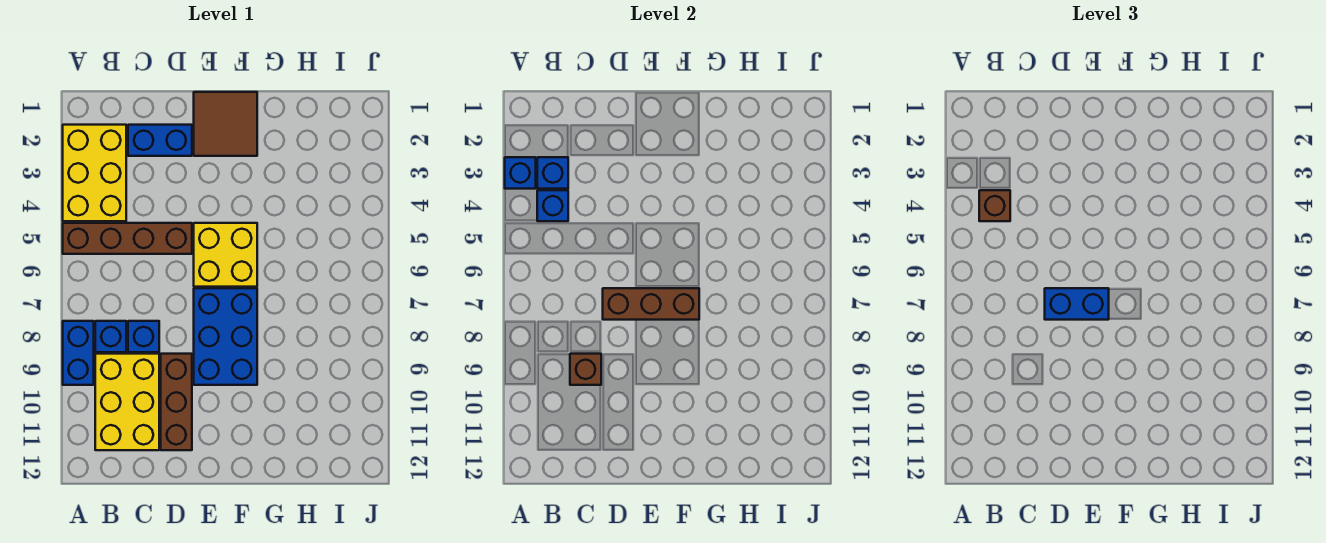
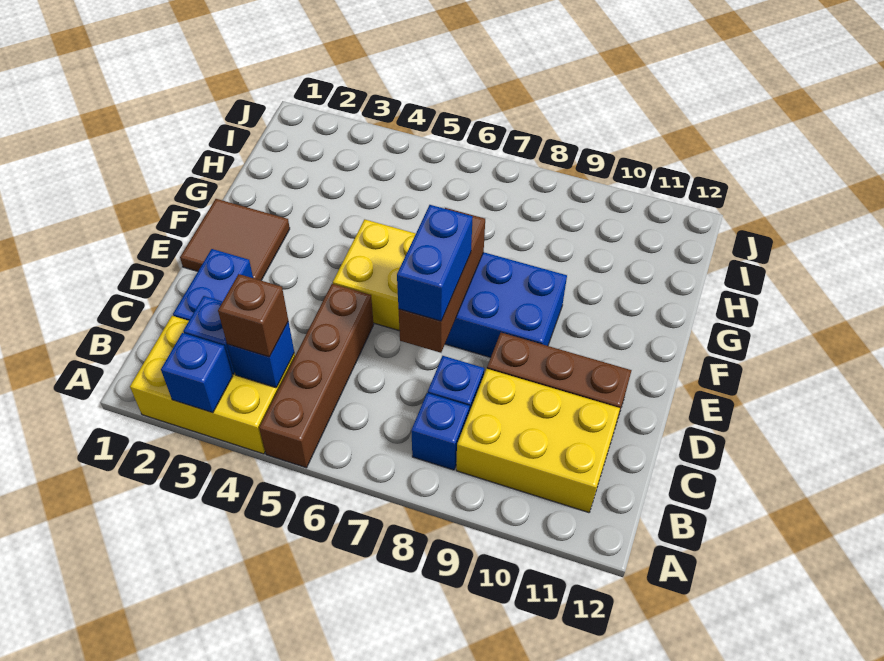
blue 1x2 brick [63,321,94,385] -> none
brown 1x1 brick [570,354,601,385] -> none

